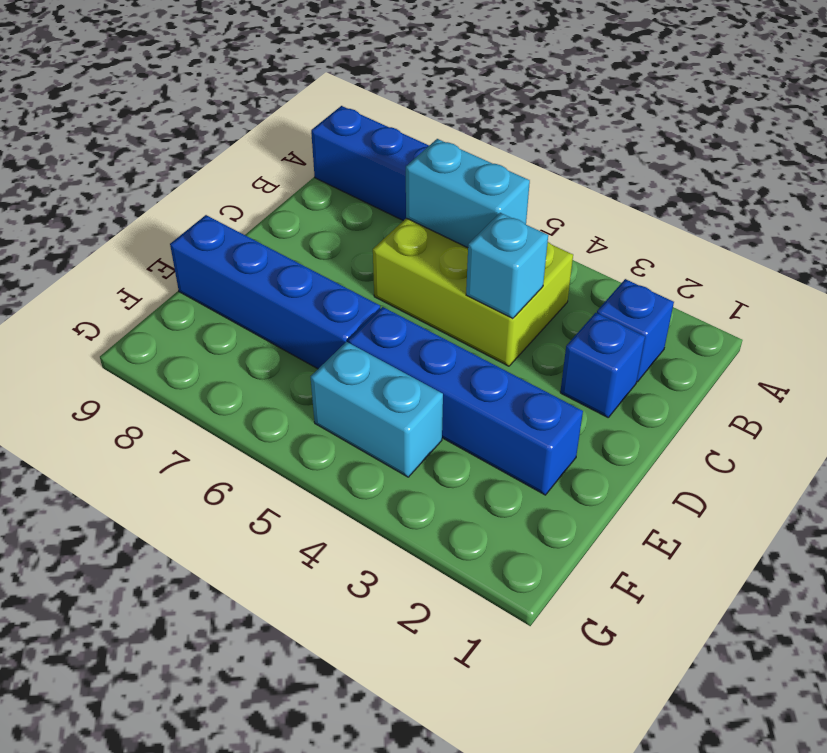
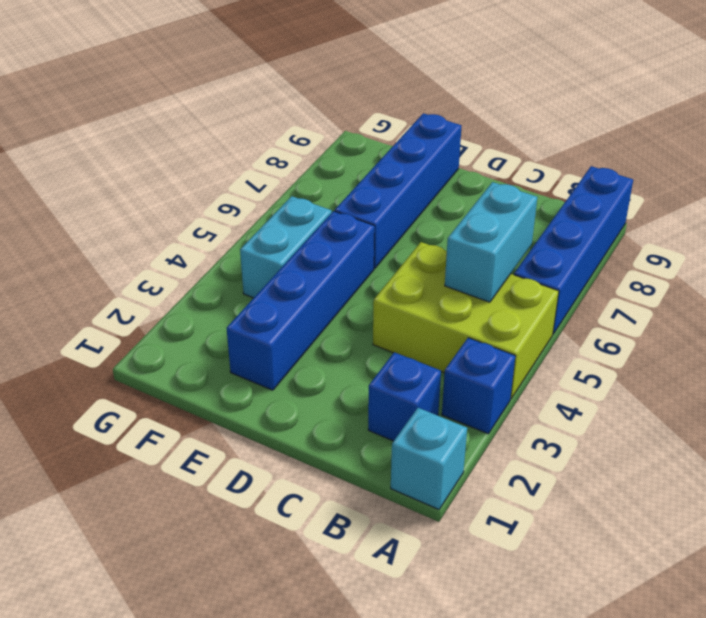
lime 2x3 brick [373,218,573,366] -> lime 2x3 brick turned to [373,242,559,399]
blue 1x1 brick [560,313,645,417] -> blue 1x1 brick moved to [442,338,515,434]
cyan 1x1 brick [466,213,548,318] -> cyan 1x1 brick moved to [391,408,467,509]

